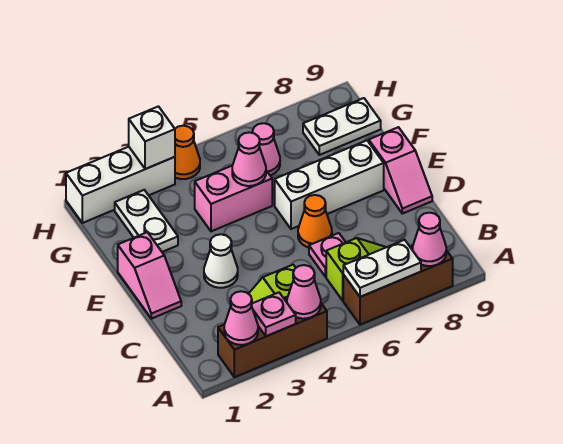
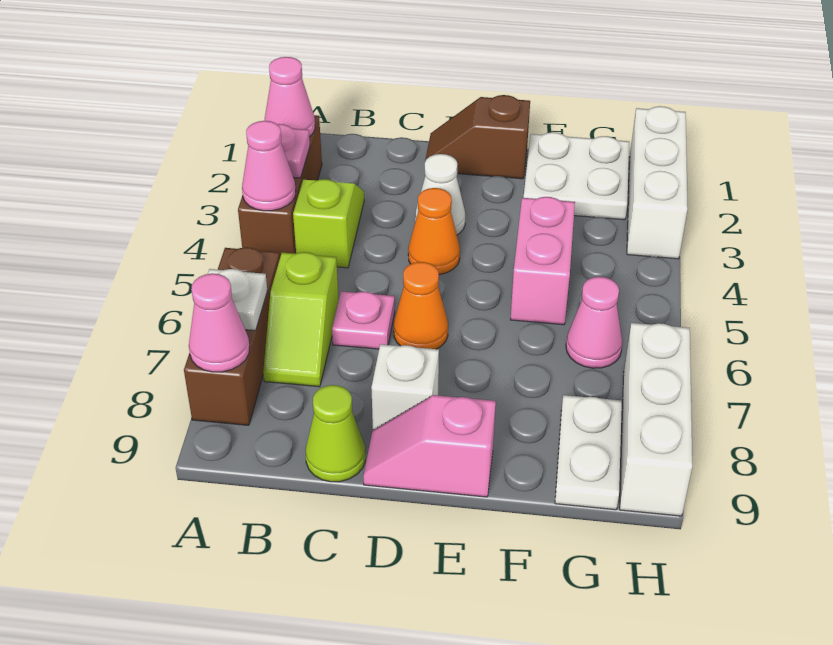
white 1x2 plate [343,240,421,297] -> white 1x1 plate [208,269,267,331]
none -> lime 1x1 cone [306,385,365,482]
pink 1x2 slope [118,232,181,319] -> brown 1x2 slope [425,95,530,179]
white 1x3 brick [275,140,384,229] -> white 1x3 brick moved to [620,323,692,516]
white 1x2 plate [115,190,178,252] -> white 2x2 plate [524,132,629,220]
pink 1x1 cone [232,132,266,186] -> none
white 1x1 brick [129,106,175,169] -> white 1x1 brick moved to [371,344,439,430]
orange 1x1 cone [175,126,200,179] -> orange 1x1 cone moved to [408,188,460,275]

